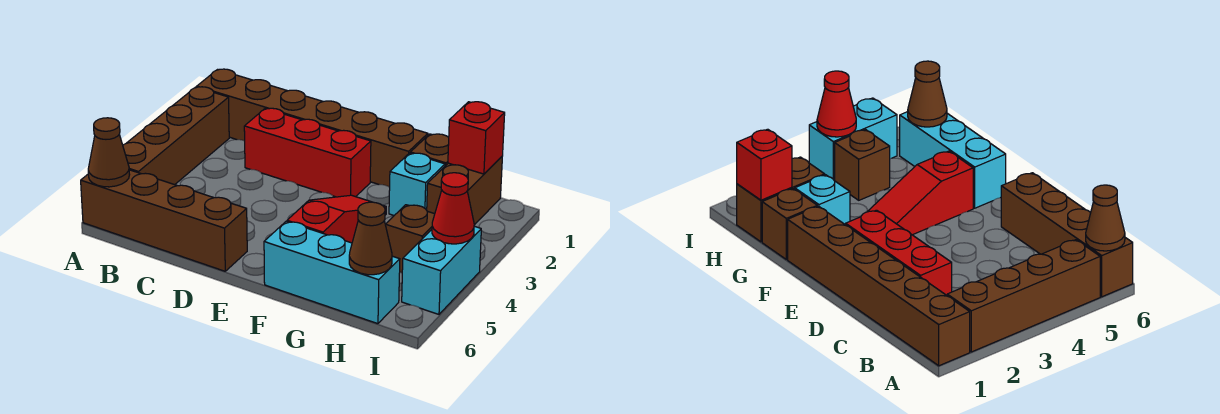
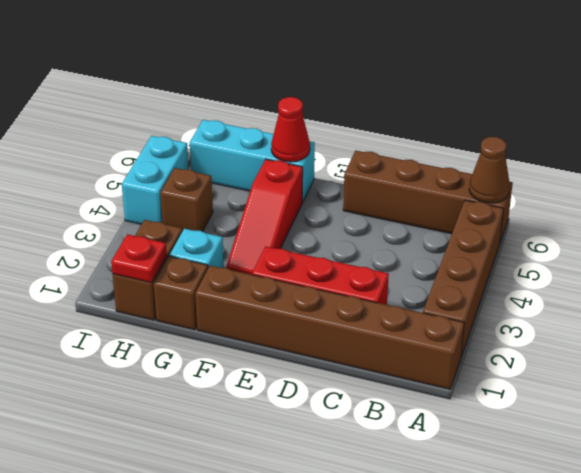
red 1x1 brick [448,102,505,174] -> red 1x1 plate [111,234,167,283]
brown 1x1 cone [349,202,392,275] -> none
red 1x1 cone [432,173,474,244] -> red 1x1 cone moved to [271,97,310,162]

